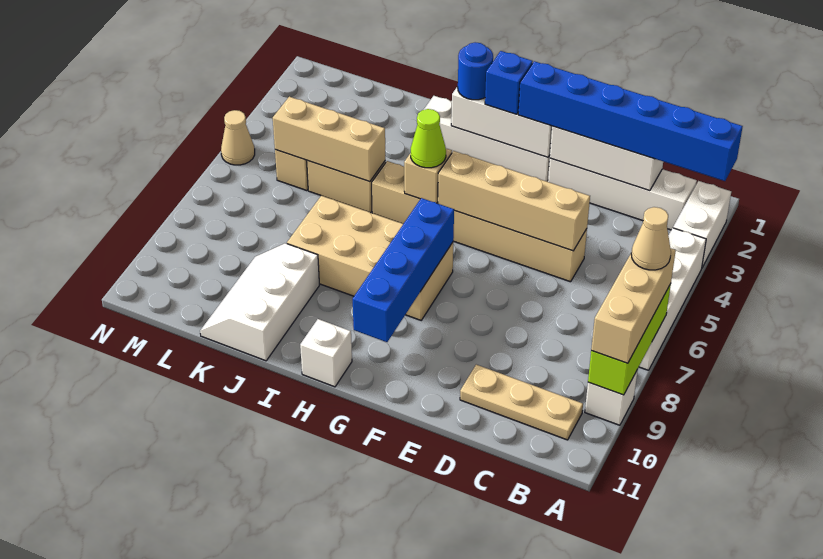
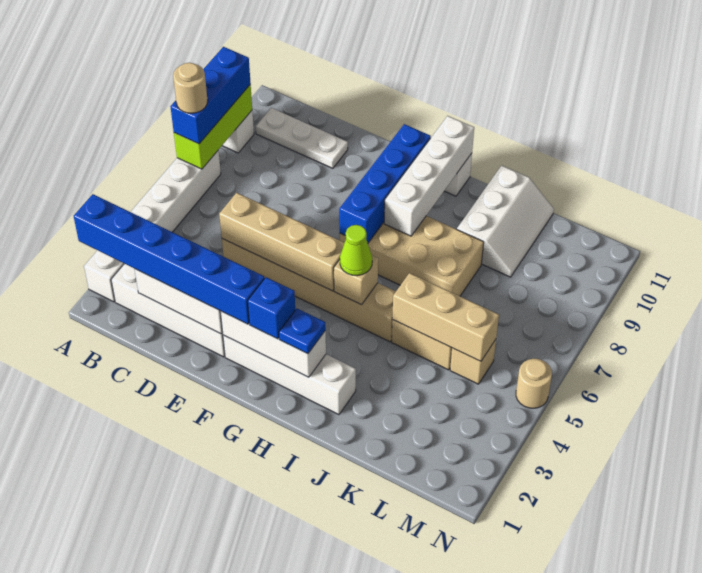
tan 1x3 brick [591,248,676,363] -> blue 1x3 brick [170,47,251,144]
tan 1x1 cone [631,207,671,270] -> tan 1x1 round brick [173,63,208,113]
tan 1x3 plate [460,365,583,440] -> white 1x3 plate [256,108,348,168]
blue 1x1 round brick [458,42,493,100] -> blue 1x1 plate [279,309,326,354]
none -> white 1x4 brick [384,116,474,236]
tan 1x1 cone [221,110,255,165] -> tan 1x1 round brick [516,359,552,408]

